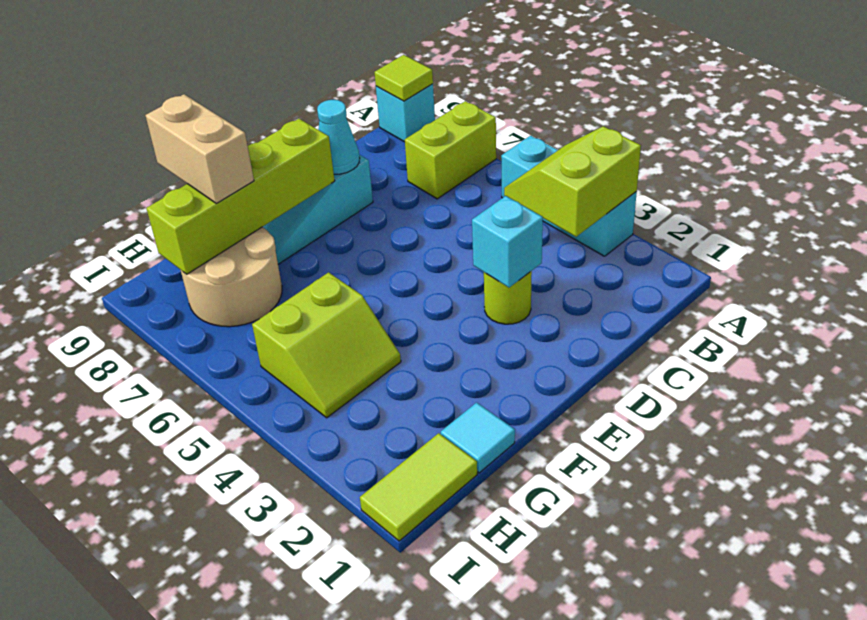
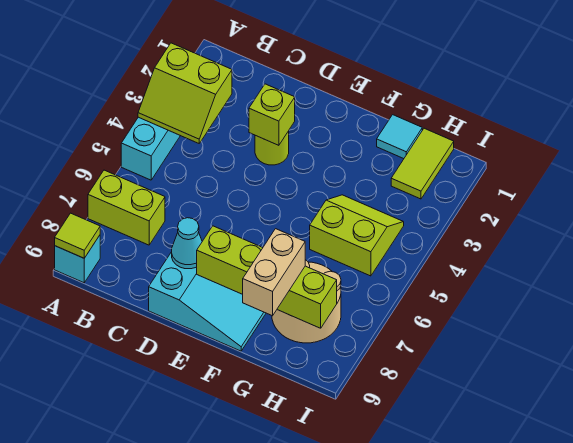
cyan 1x1 brick [472,196,543,288] -> lime 1x1 brick [249,84,295,145]
lime 1x2 tile [360,433,477,541] -> lime 1x2 tile turned to [391,128,454,199]

